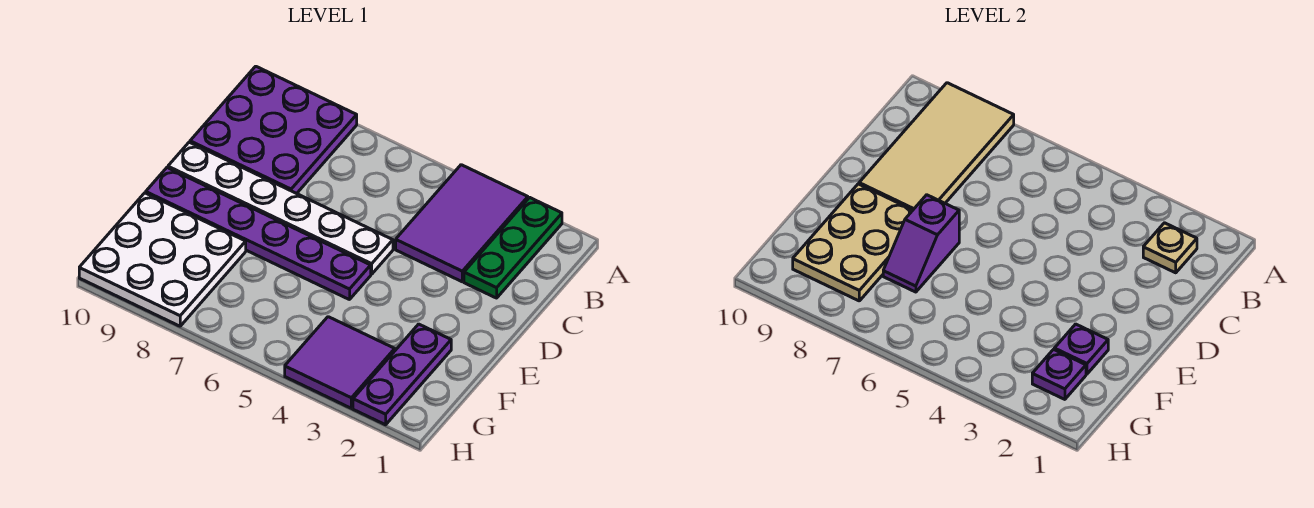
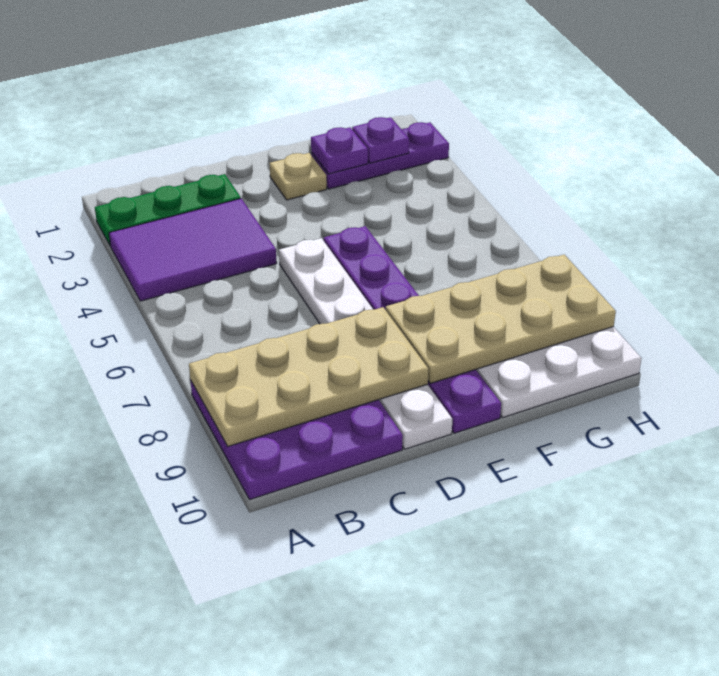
tan 2x4 tile [859,83,1014,210] -> tan 2x4 plate [189,307,429,446]
tan 1x1 plate [1143,223,1197,273] -> tan 1x1 plate moved to [270,153,327,200]
purple 1x2 slope [883,195,959,292] -> none
tan 2x3 plate [793,184,913,301] -> tan 2x4 plate [386,255,616,383]
purple 2x2 tile [285,317,395,408] -> none

